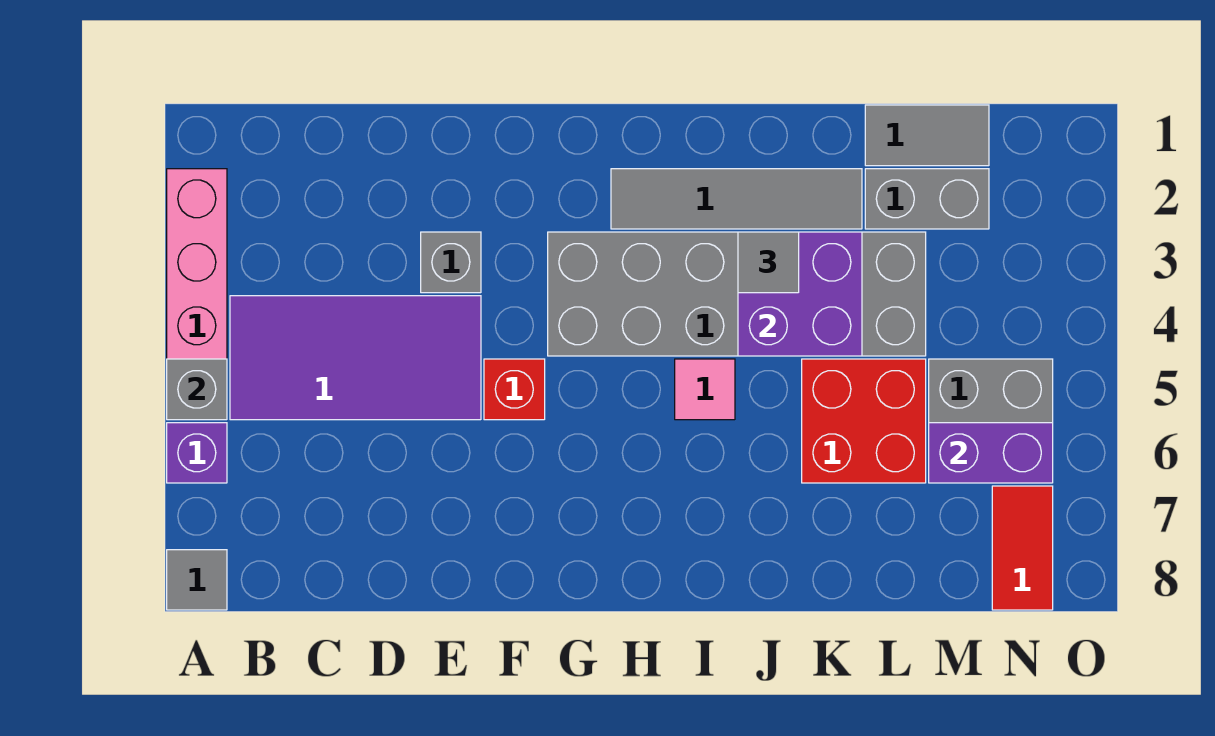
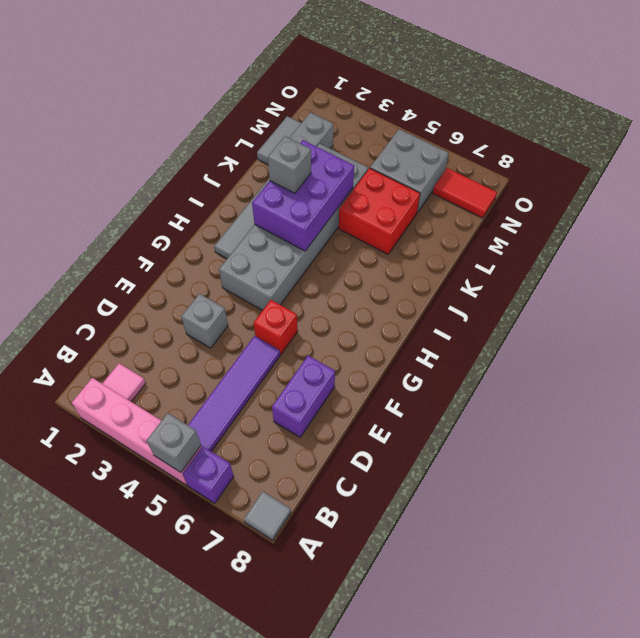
purple 2x4 tile [230,296,481,420] -> purple 1x4 tile [188,336,280,451]
pink 1x1 tile [675,359,735,420] -> pink 1x1 tile moved to [102,363,146,402]
purple 2x2 brick [738,232,862,356] -> purple 2x3 brick [252,140,354,251]
grey 1x1 tile [738,232,799,293] -> grey 1x1 brick [268,136,311,193]
purple 1x2 brick [929,423,1053,483] -> purple 1x2 brick moved to [272,356,335,437]

